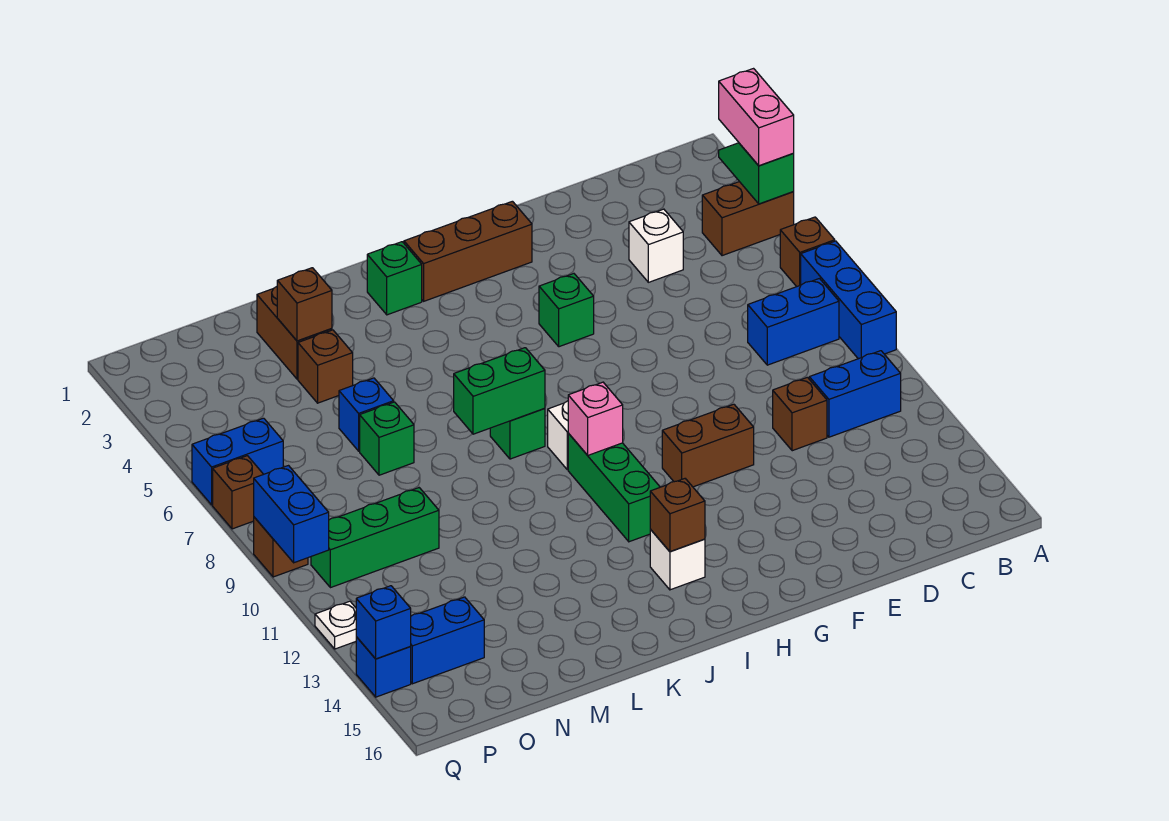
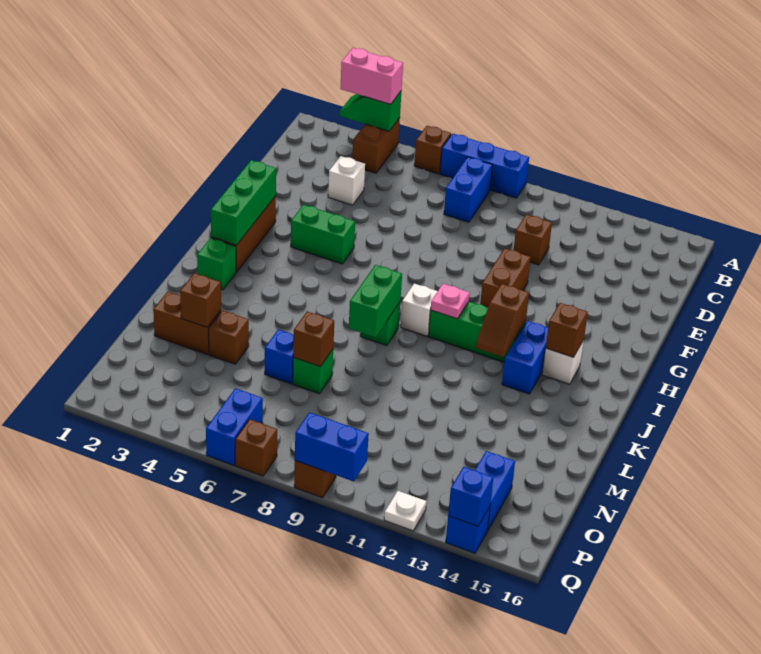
blue 1x2 brick [809,351,901,437] -> blue 1x2 brick moved to [502,321,548,394]
green 1x1 brick [539,274,594,347] -> green 1x2 brick [291,205,355,264]
pink 1x1 brick [568,382,623,455] -> pink 1x1 plate [431,284,470,319]
none -> brown 1x2 slope [476,284,529,357]
none -> brown 1x1 brick [293,311,334,367]
green 1x3 brick [311,488,439,588] -> green 1x3 brick moved to [211,160,276,245]

